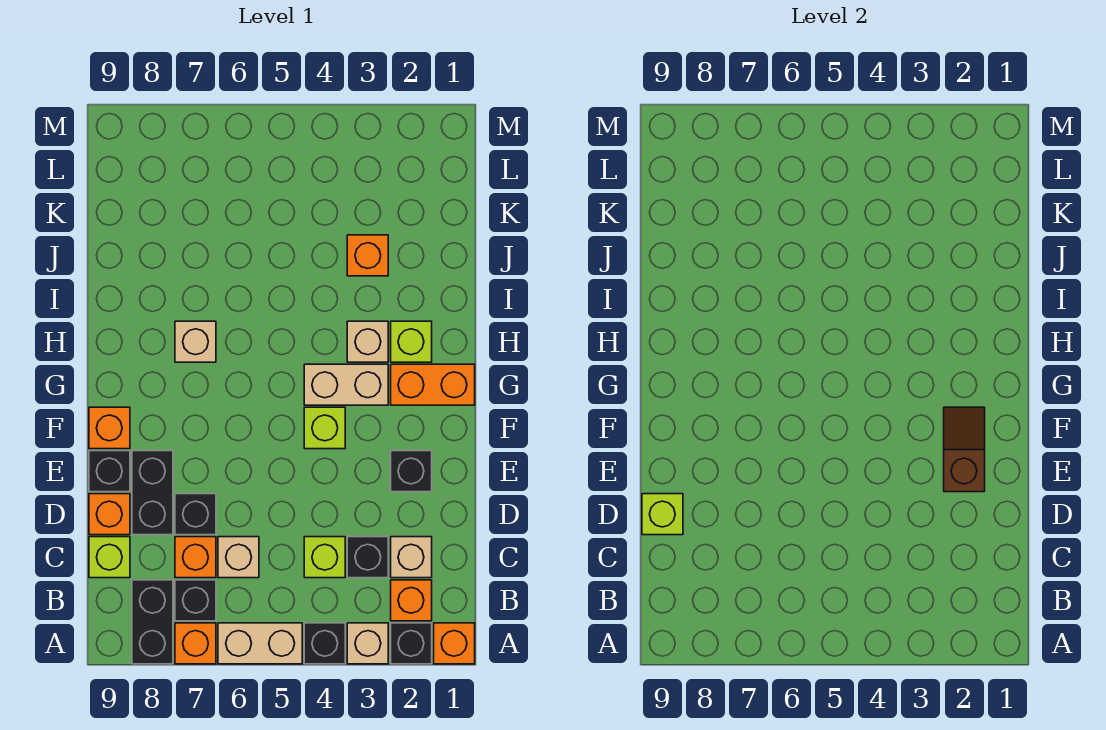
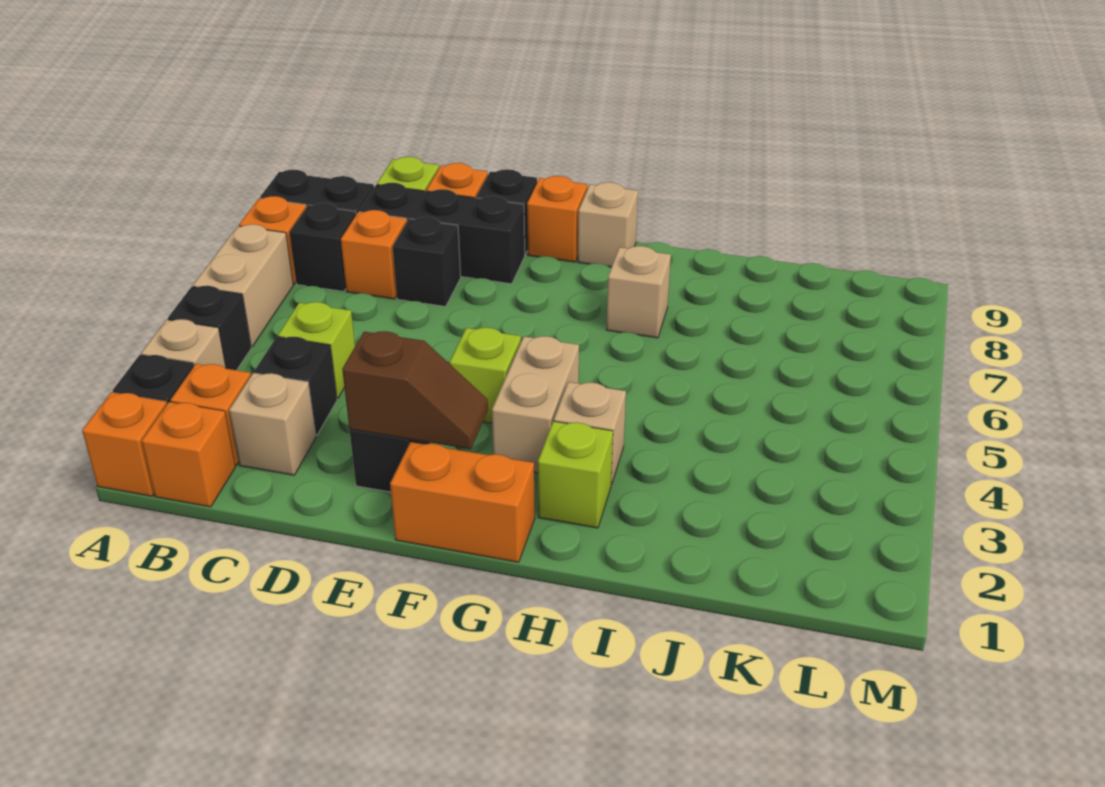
tan 1x1 brick [218,537,259,578] -> tan 1x1 brick moved to [578,182,638,267]
black 1x2 brick [132,451,173,535] -> black 1x3 brick [359,183,525,284]
lime 1x1 brick [642,494,683,535] -> none
orange 1x2 brick [391,364,475,405] -> orange 1x2 brick turned to [390,442,535,562]
orange 1x1 brick [347,235,388,276] -> orange 1x1 brick moved to [142,402,235,507]

